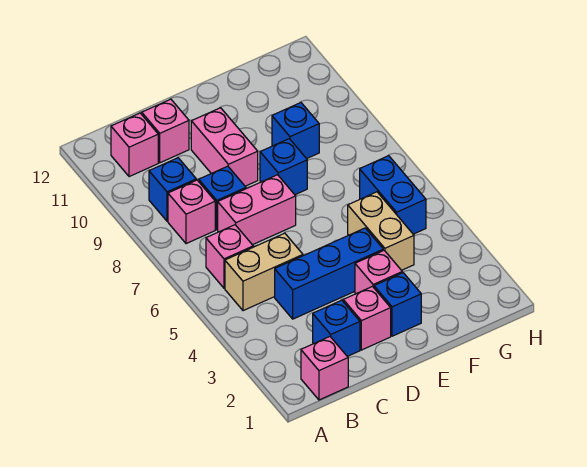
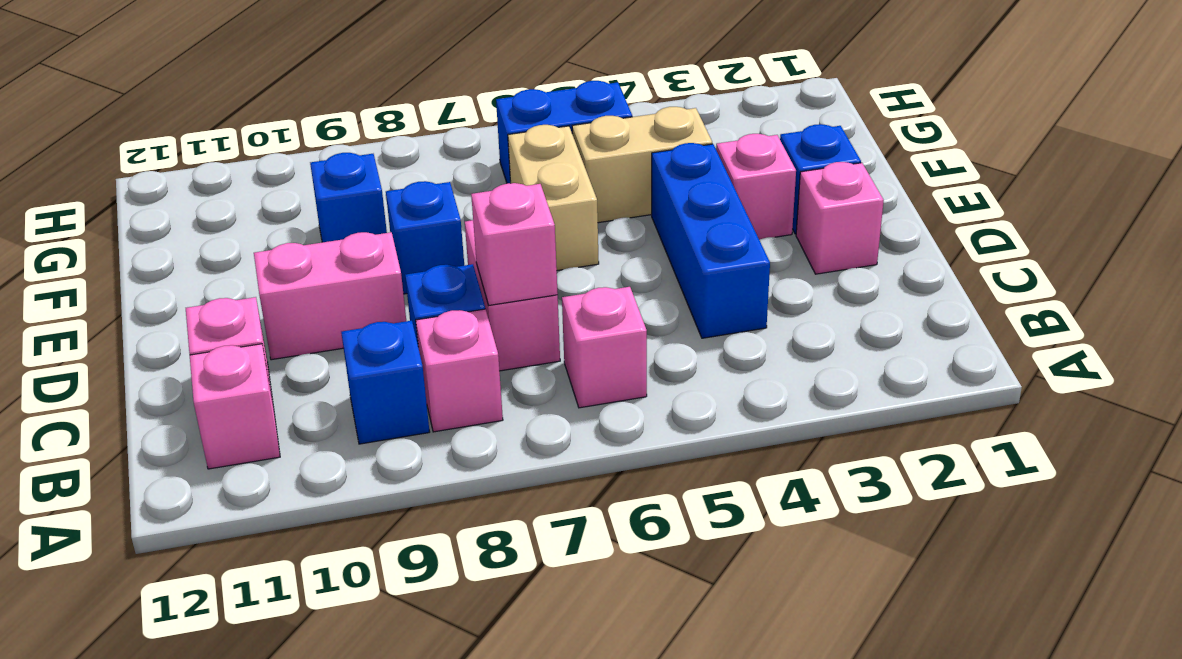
pink 1x1 brick [301,337,348,400] -> pink 1x1 brick moved to [471,183,558,306]
tan 1x2 brick [225,233,303,311] -> tan 1x2 brick moved to [508,125,599,271]
blue 1x1 brick [313,300,360,356] -> none

